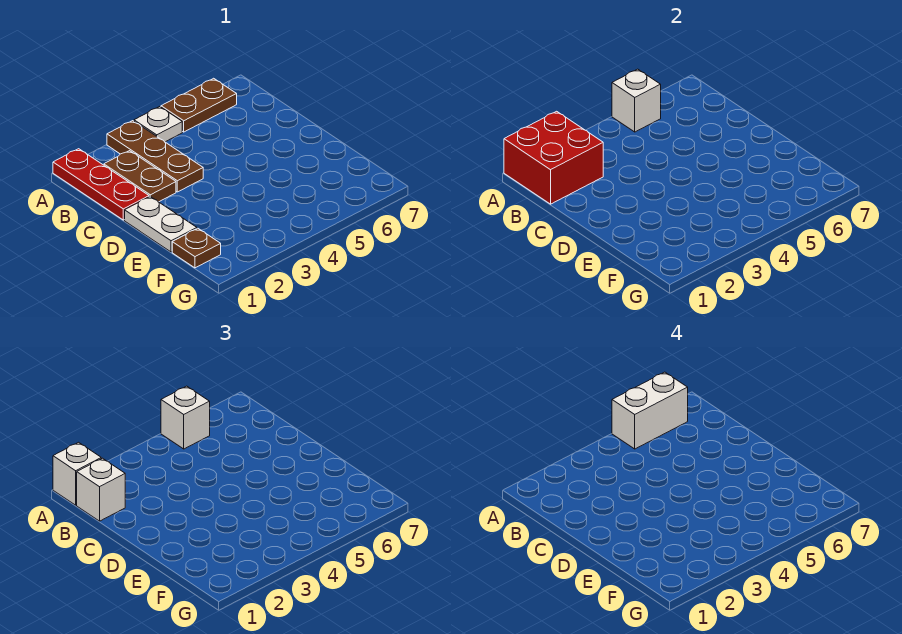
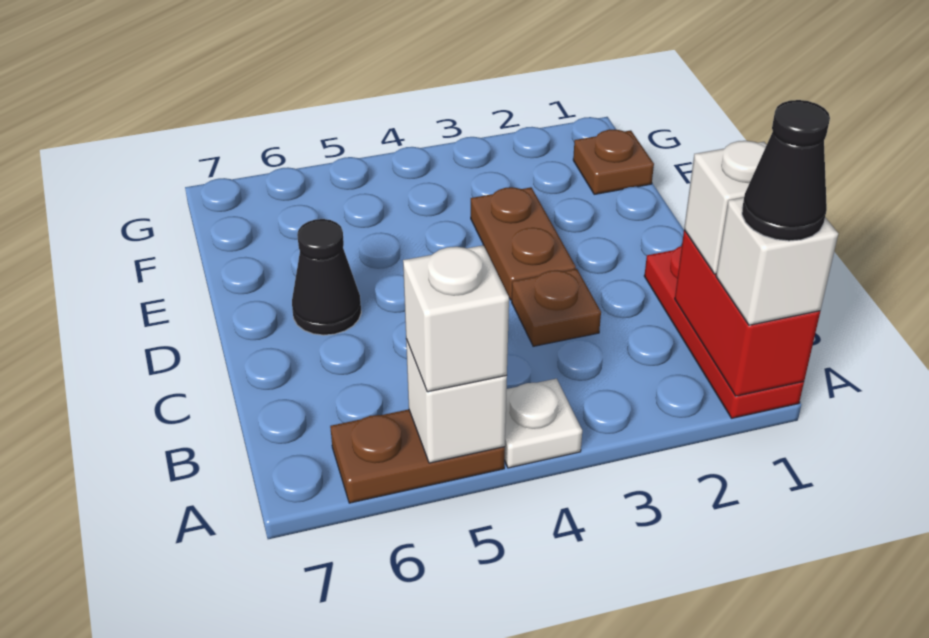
red 2x2 brick [504,111,603,204] -> red 1x2 brick [675,230,820,396]
none -> black 1x1 cone [742,100,830,241]
brown 1x3 plate [107,121,203,192] -> brown 1x1 plate [512,269,601,346]
white 1x2 brick [612,372,688,449] -> none
brown 1x2 plate [104,151,176,202] -> brown 1x2 plate moved to [471,187,576,300]
white 1x2 plate [125,197,197,252] -> none
none -> black 1x1 cone [292,219,361,335]

